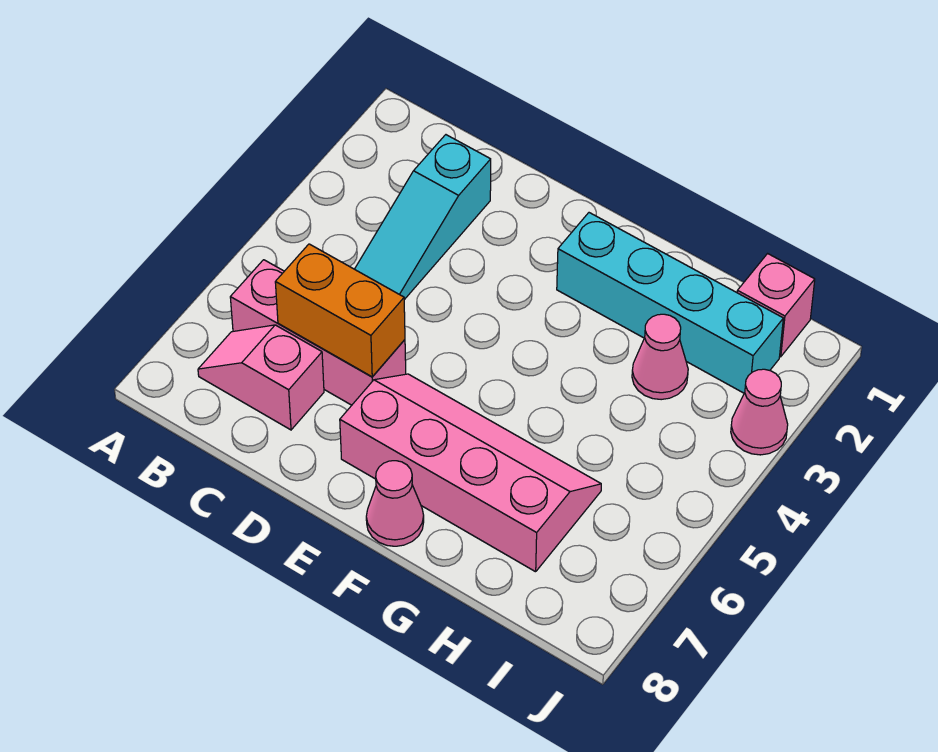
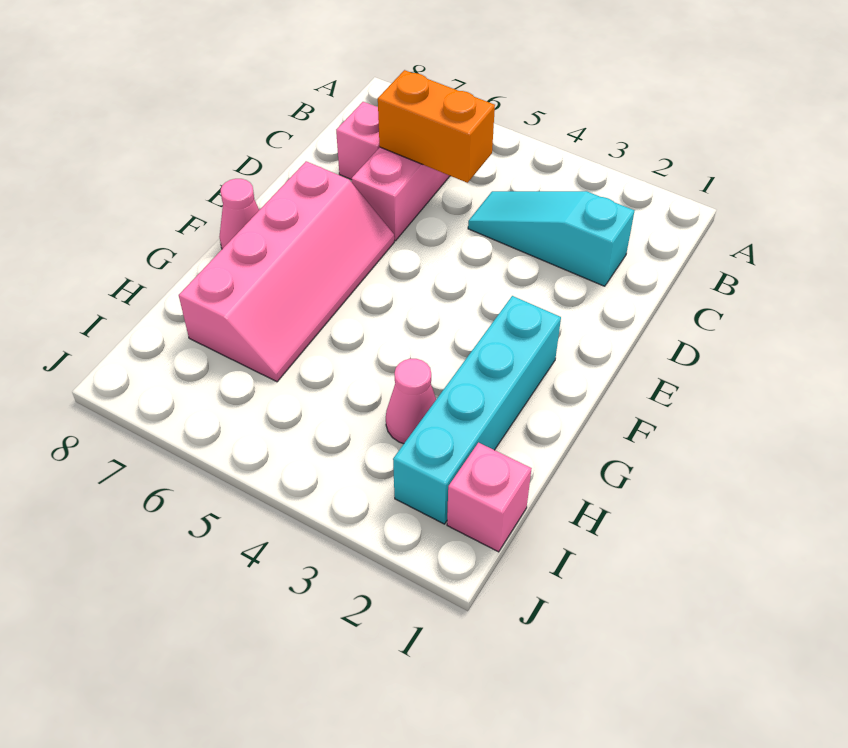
orange 1x2 brick [275,244,405,377] -> orange 1x2 brick turned to [378,70,495,183]
pink 1x1 cone [731,369,788,455] -> none

